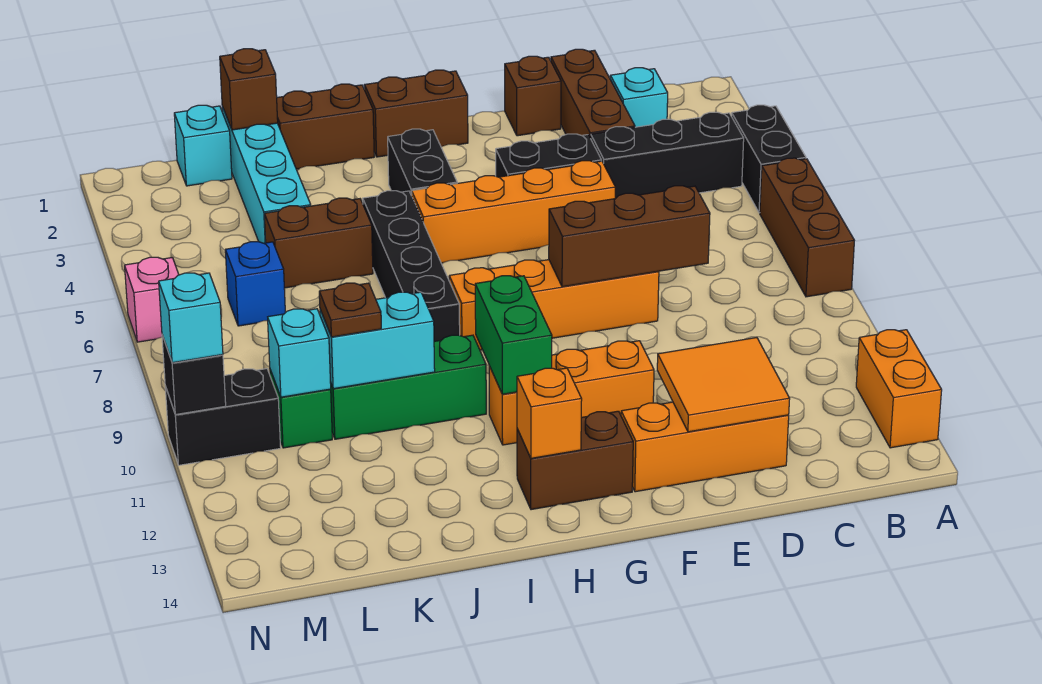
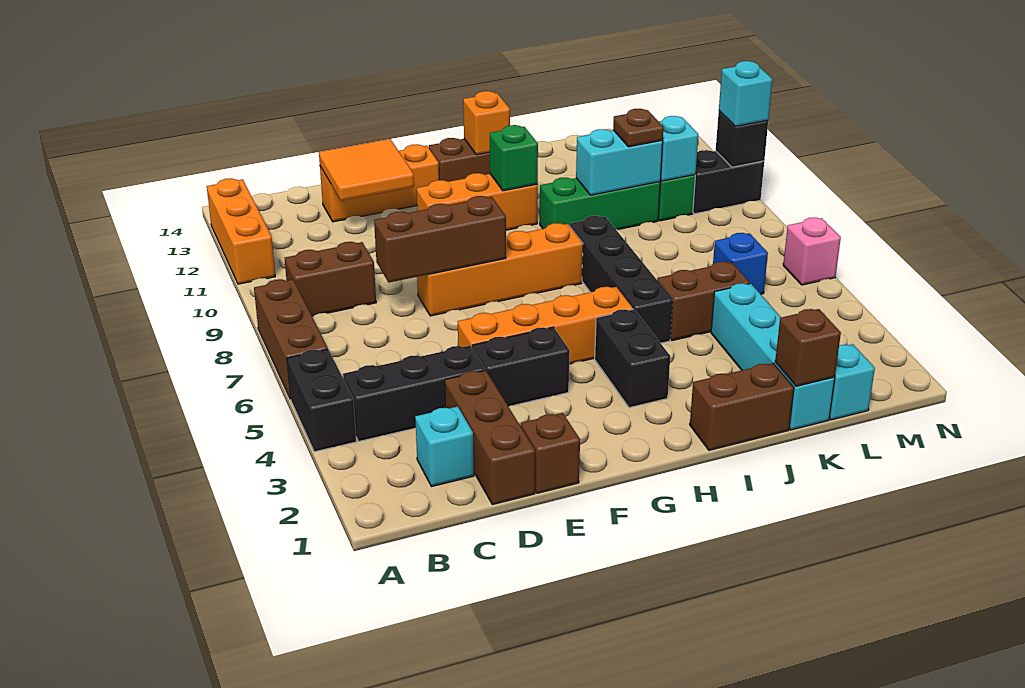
orange 1x2 brick [856,330,942,448] -> orange 1x3 brick [207,178,275,284]
brown 1x2 brick [364,70,468,157] -> brown 1x2 brick moved to [285,242,376,316]
green 1x2 brick [475,276,552,394] -> green 1x1 brick [489,125,538,191]

